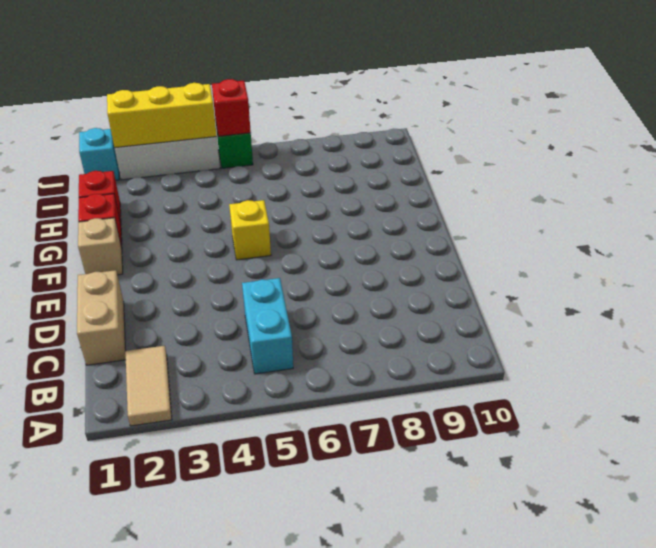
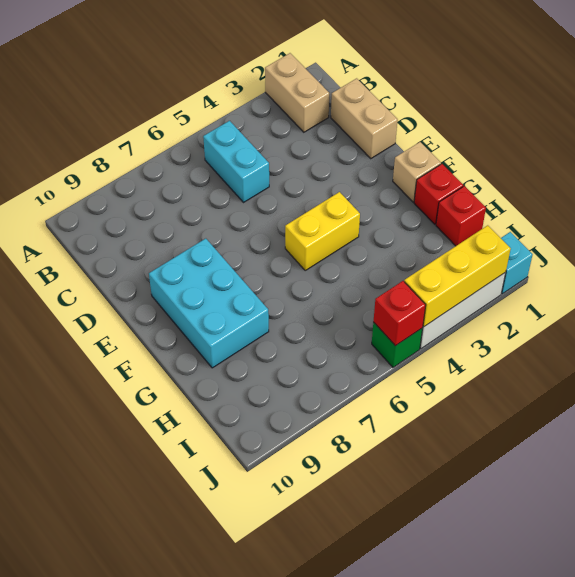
tan 1x2 tile [125,346,172,426] -> tan 1x2 brick [265,53,329,132]
none -> cyan 2x3 brick [149,239,269,368]
yellow 1x1 brick [229,200,271,260] -> yellow 1x2 brick [285,192,360,270]

